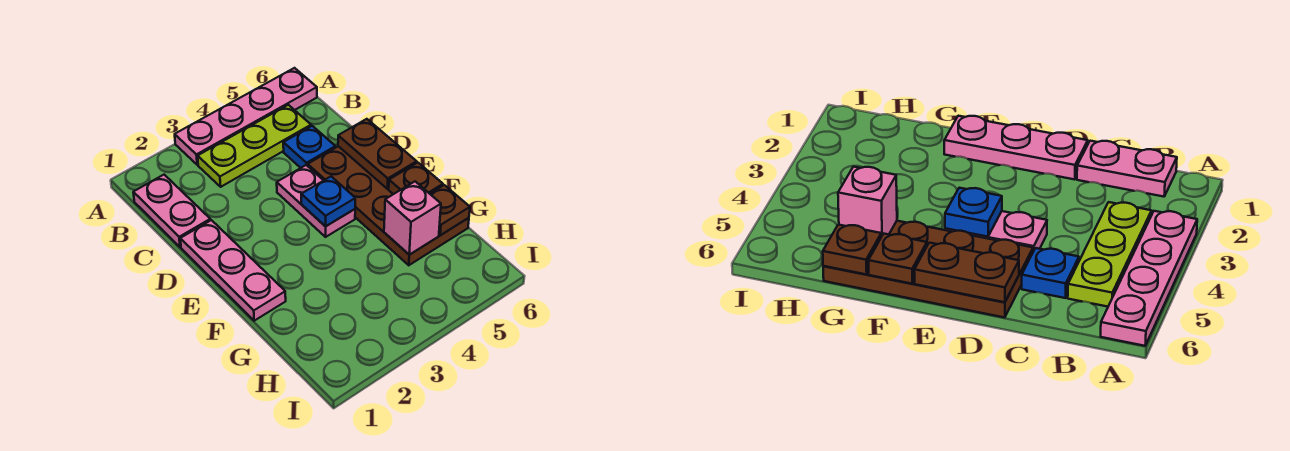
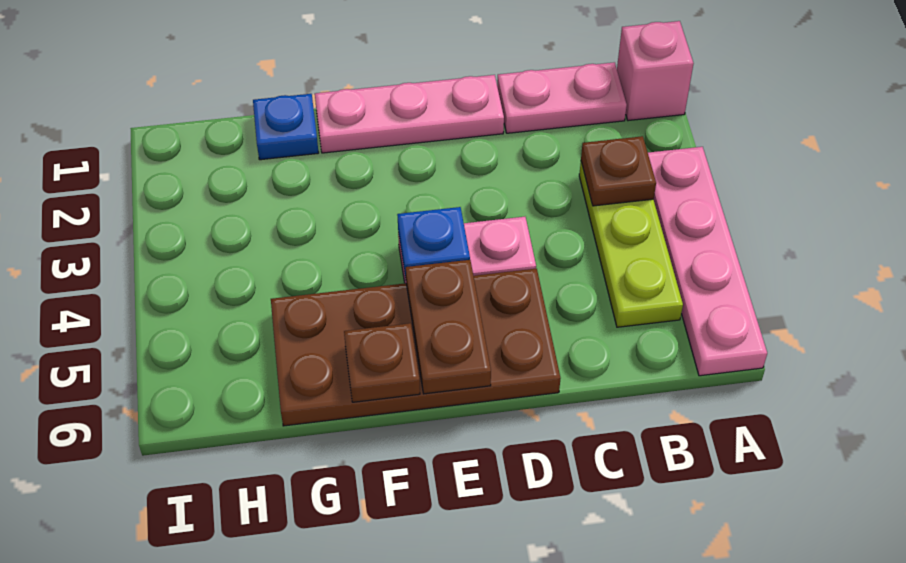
blue 1x1 plate [283,126,335,168] -> blue 1x1 plate moved to [253,94,319,160]
brown 1x2 plate [338,119,417,189] -> brown 1x2 plate turned to [406,260,491,394]
pink 1x1 brick [384,182,441,255] -> pink 1x1 brick moved to [617,21,694,121]
brown 1x1 plate [430,185,470,235] -> brown 1x1 plate moved to [581,136,656,206]

